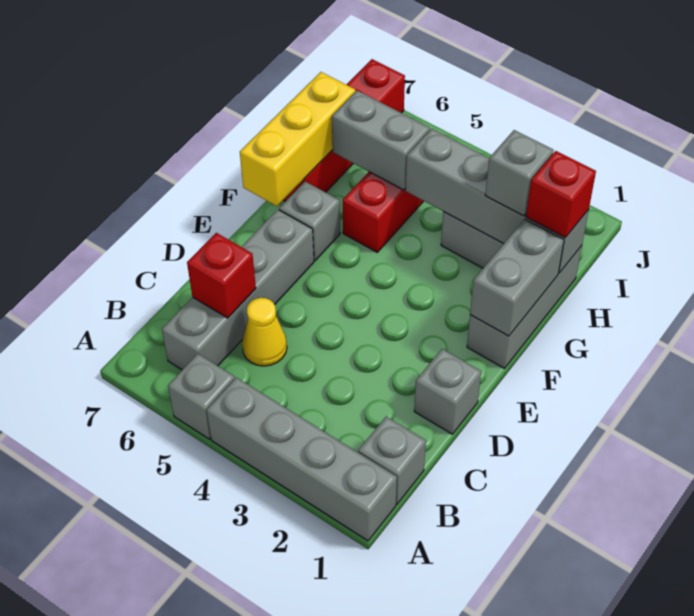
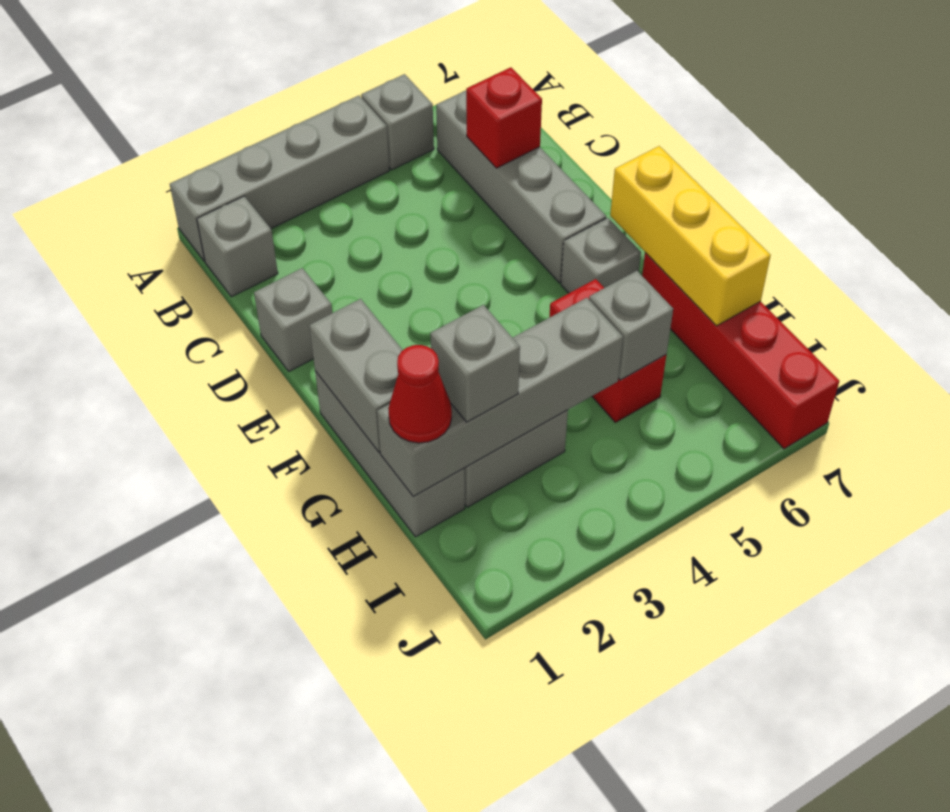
yellow 1x1 cone [242,298,287,366] -> none
red 1x1 brick [526,151,596,237] -> red 1x1 cone [388,345,452,443]
grey 1x2 brick [332,91,430,190] -> grey 1x1 brick [589,271,673,380]

